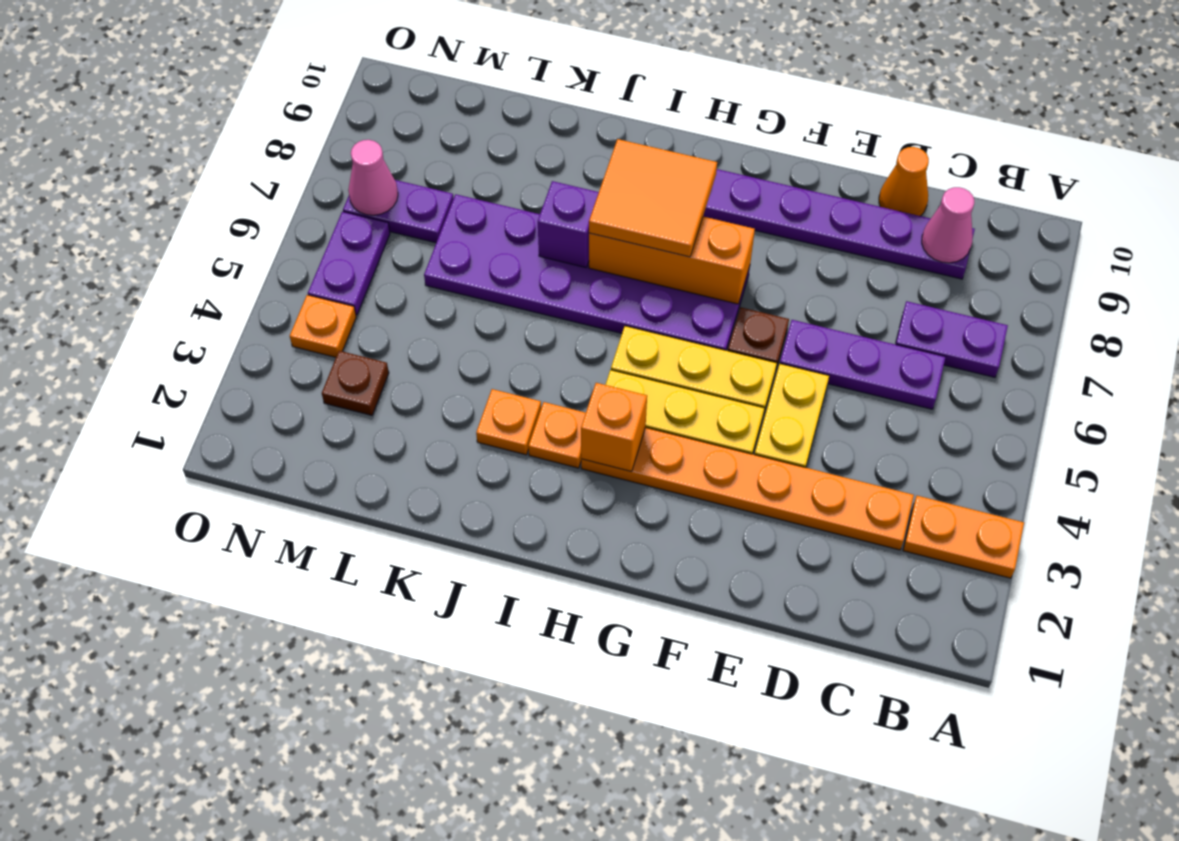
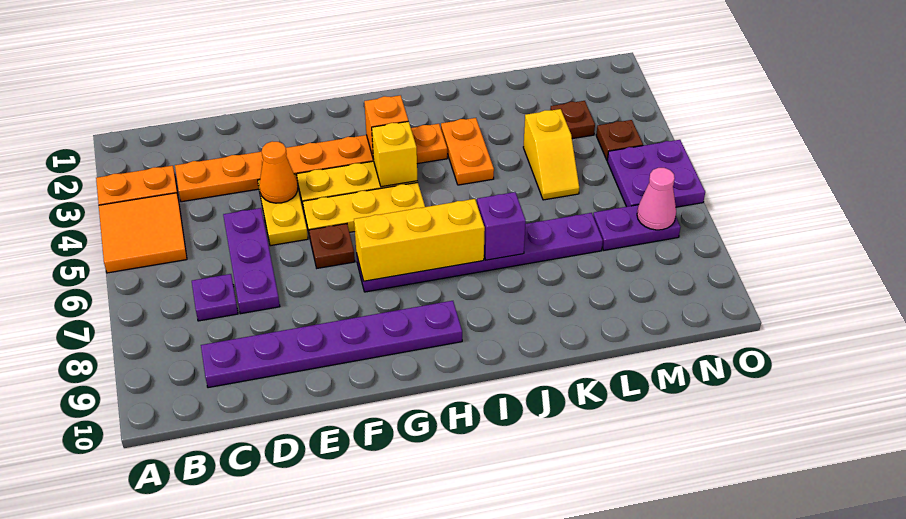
purple 1x2 plate [896,301,1008,377] -> purple 1x1 plate [192,274,238,321]
purple 1x3 plate [780,320,945,409] -> purple 1x3 plate turned to [223,208,280,314]
pink 1x1 cone [922,187,974,263] -> none
orange 1x1 cone [879,147,929,216] -> orange 1x1 cone moved to [259,141,298,203]
purple 2x6 plate [424,194,750,350] -> purple 1x6 plate [356,213,603,292]
orange 1x3 brick [589,217,755,304] -> yellow 1x3 brick [354,199,485,281]
none -> yellow 1x1 brick [372,121,417,187]
orange 2x2 tile [589,139,717,257] -> orange 2x2 tile moved to [99,193,187,273]
orange 1x1 plate [476,389,541,455] -> orange 1x2 plate [441,118,494,185]
none -> yellow 1x2 slope [523,109,579,200]
orange 1x1 plate [290,295,356,357] -> brown 1x1 plate [596,120,643,160]
purple 1x2 plate [308,212,390,315] -> purple 2x2 plate [607,140,705,207]

